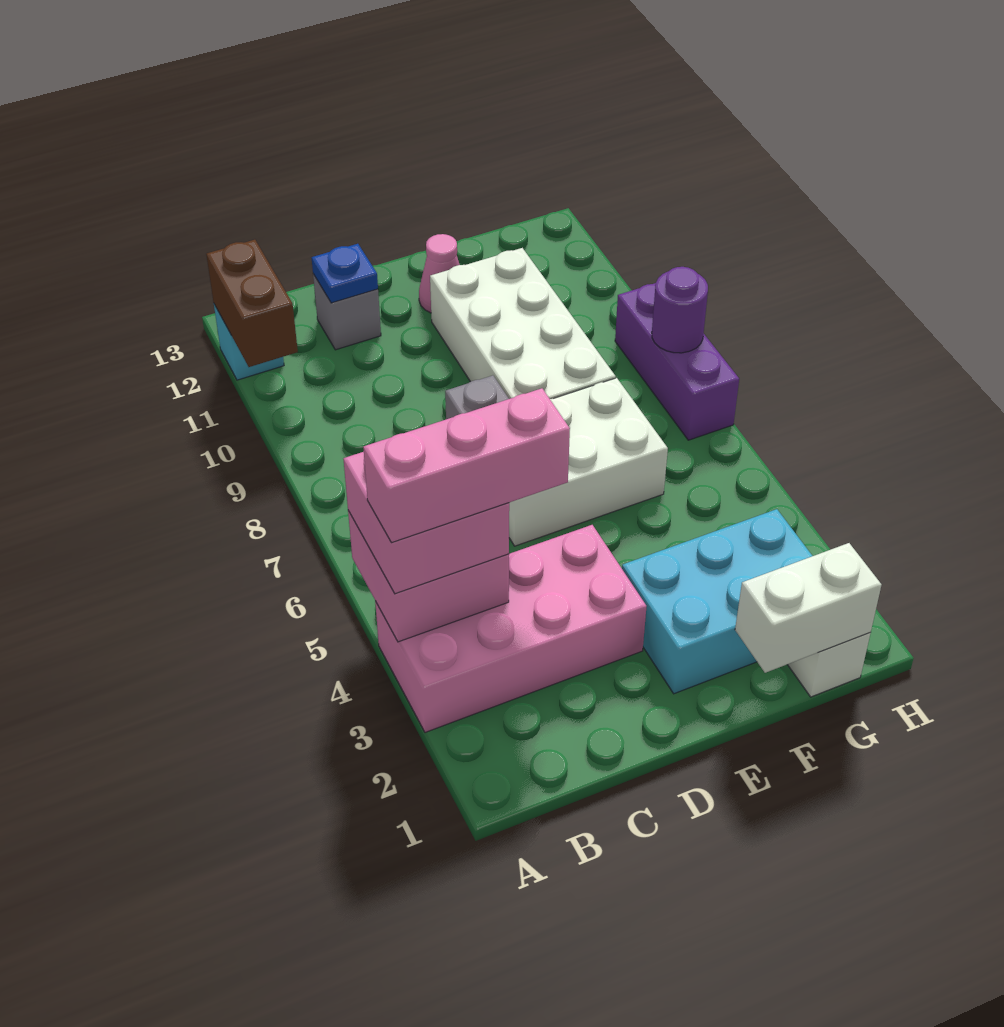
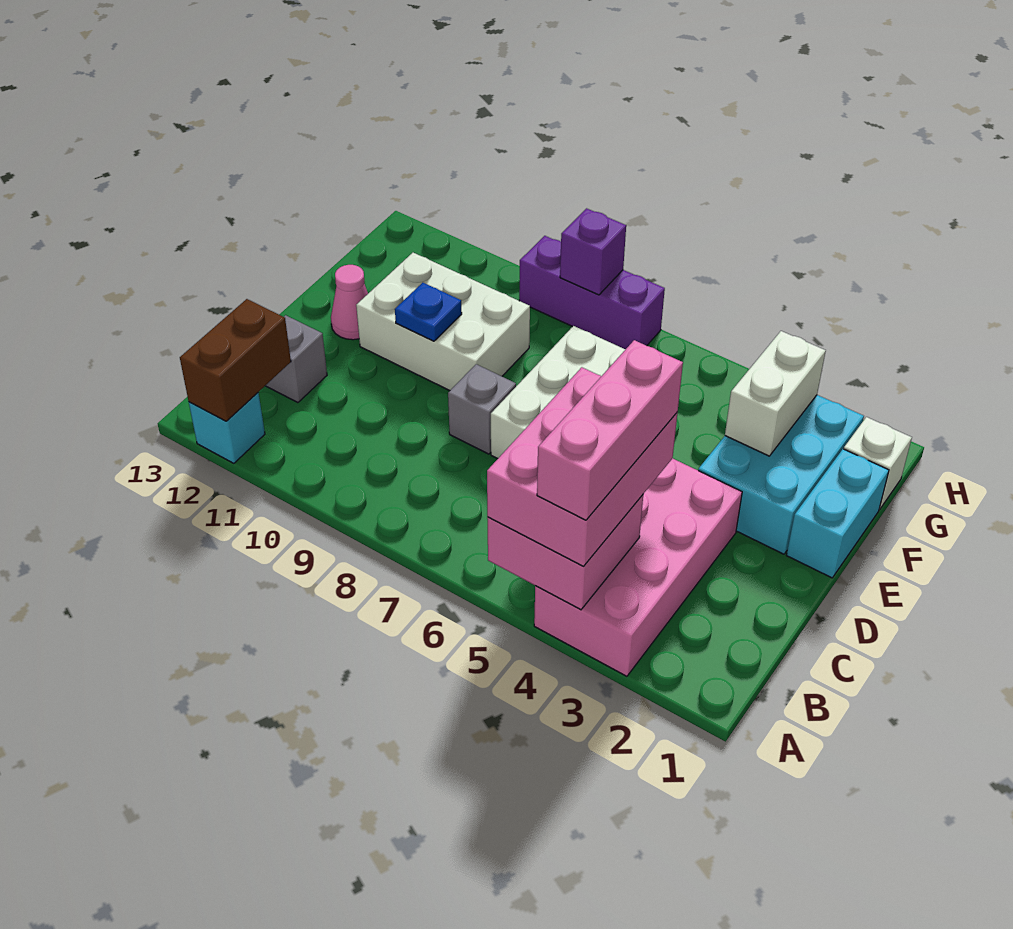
pink 2x2 brick [344,452,509,594] -> pink 2x3 brick [487,367,678,566]
brown 1x2 brick [206,240,298,367] -> brown 1x2 brick turned to [180,299,291,421]
blue 1x1 plate [312,244,378,303] -> blue 1x1 plate moved to [395,283,462,341]
none -> cyan 1x2 brick [787,449,889,578]
white 2x4 brick [430,248,616,399] -> white 2x3 brick [356,253,530,391]
white 1x2 brick [735,543,881,673] -> white 1x2 brick moved to [725,331,826,456]
purple 1x1 round brick [652,267,708,353] -> purple 1x1 brick [560,208,626,295]

